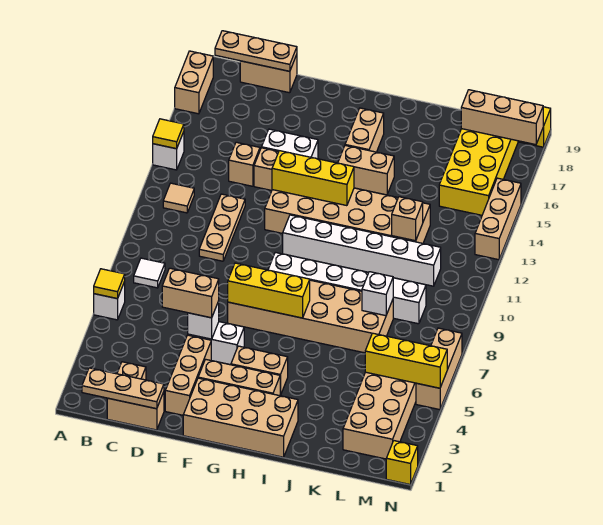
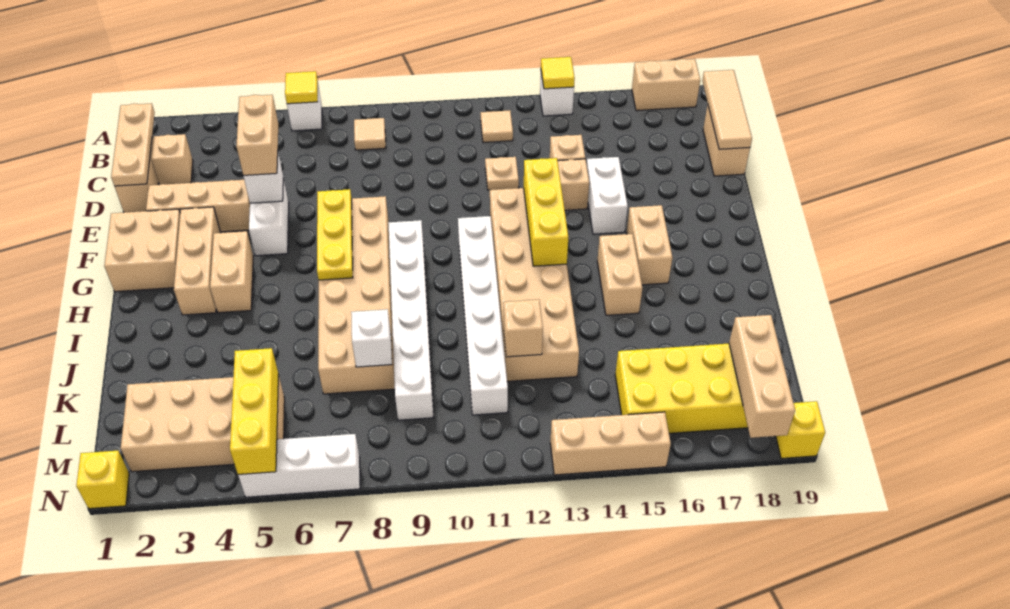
white 1x1 tile [134,258,165,288] -> tan 1x1 tile [354,118,386,150]
tan 1x3 plate [215,31,297,71] -> tan 1x3 tile [702,70,752,149]
tan 1x3 plate [199,194,245,261] -> tan 1x1 plate [485,157,519,190]
tan 2x4 brick [183,378,298,457] -> tan 2x2 brick [104,209,180,292]
yellow 1x3 brick [228,263,310,318] -> yellow 1x3 plate [317,189,353,280]
tan 1x2 brick [345,108,384,152] -> tan 1x2 brick turned to [627,205,672,285]
tan 1x3 brick [416,328,462,410] -> white 1x3 brick [238,434,360,497]

